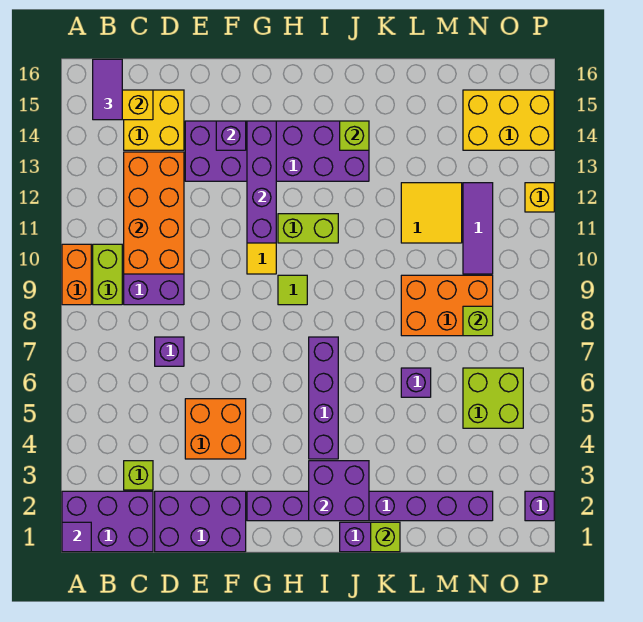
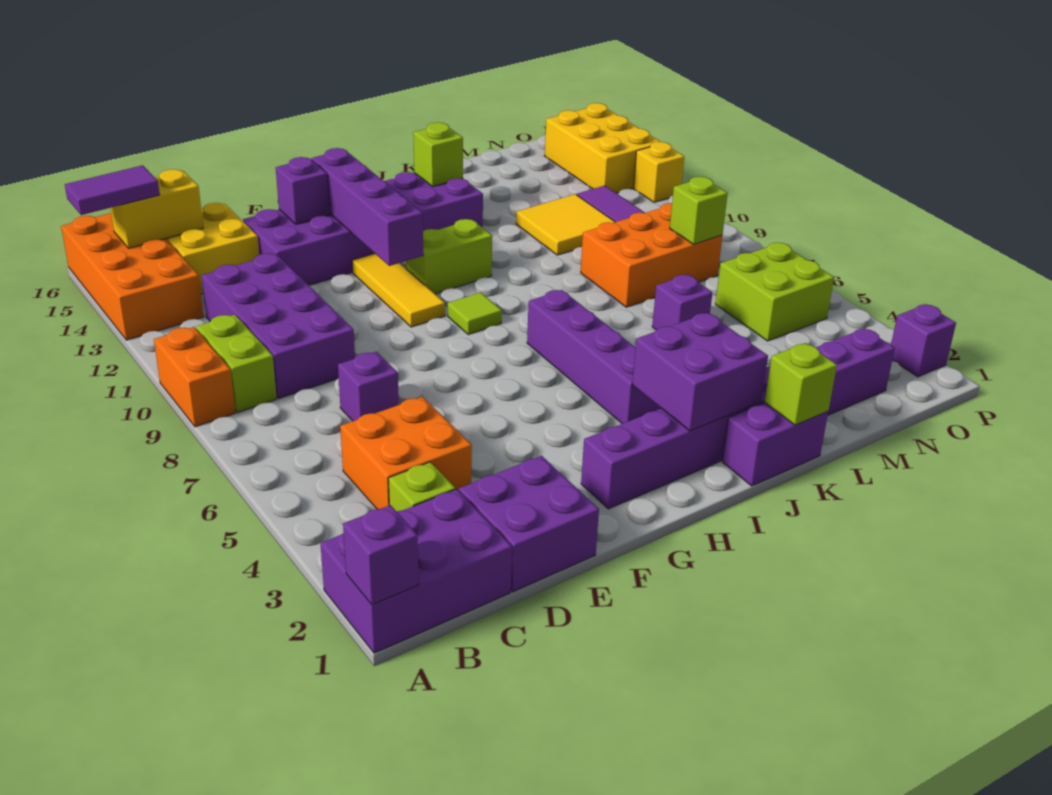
purple 1x1 tile [62,522,91,552] -> purple 1x1 brick [343,505,419,605]
purple 1x2 tile [93,59,122,120] -> purple 1x2 tile turned to [65,165,160,215]
orange 2x4 brick [124,152,184,274] -> orange 2x4 brick moved to [61,213,204,340]
purple 2x3 brick [155,491,246,552] -> purple 2x2 brick [459,456,599,592]
orange 2x2 brick [185,399,246,459] -> orange 2x2 brick moved to [340,397,472,509]
yellow 2x3 brick [463,90,554,150] -> yellow 2x3 brick turned to [545,103,661,193]

